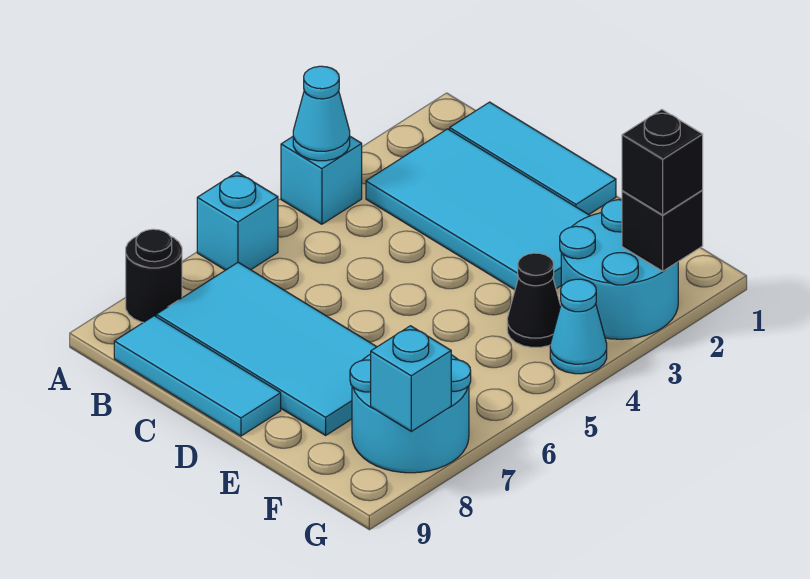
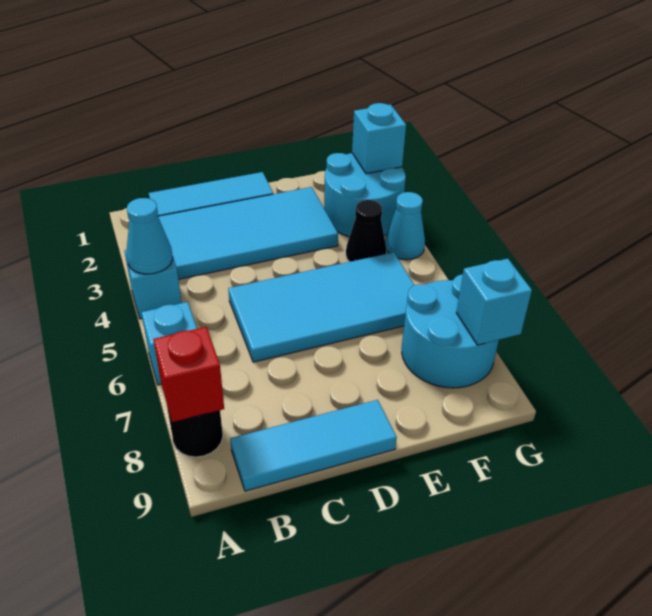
none -> red 1x1 brick [153,327,224,422]
cyan 2x4 tile [156,262,376,435] -> cyan 2x4 tile moved to [228,252,414,362]
black 1x1 brick [622,191,703,271] -> cyan 1x1 brick [352,103,406,174]
black 1x1 brick [622,110,703,215] -> none

